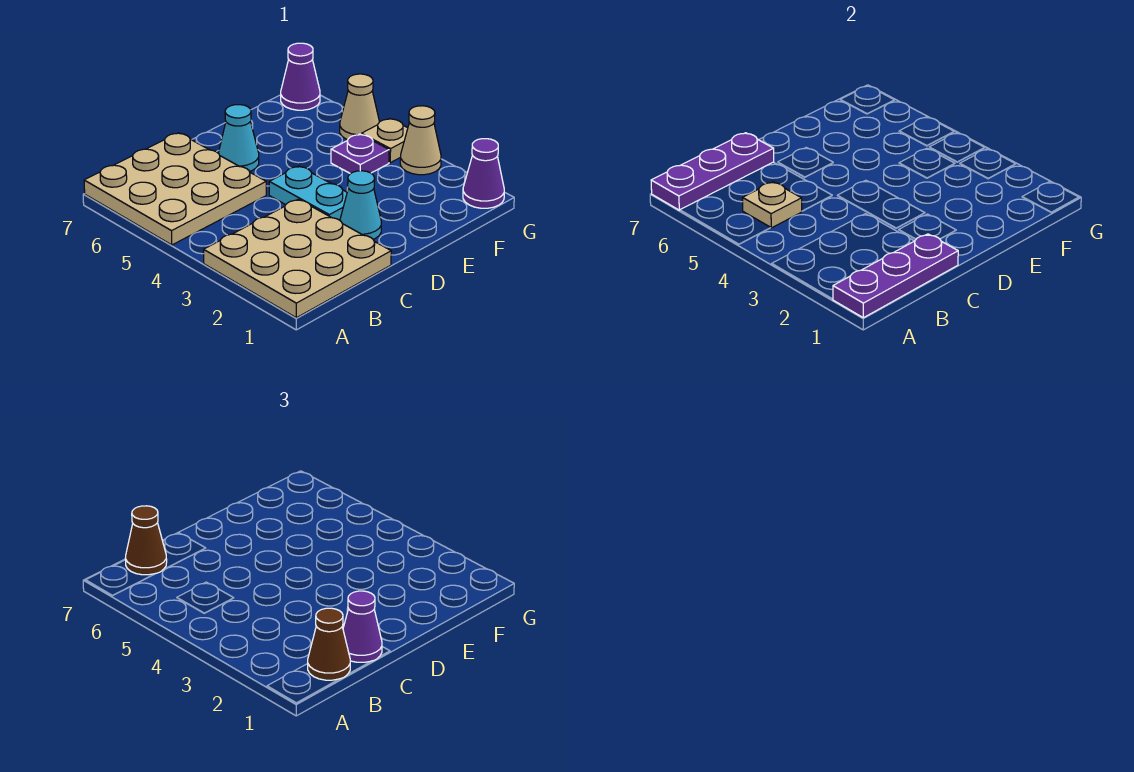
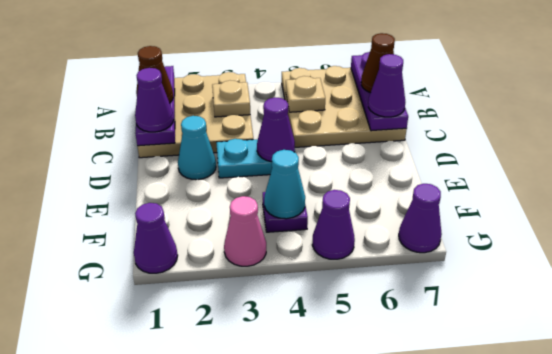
none -> purple 1x1 cone [368,54,405,117]
none -> purple 1x1 cone [257,97,295,162]
cyan 1x1 cone [219,105,259,172] -> cyan 1x1 cone moved to [264,150,305,219]
tan 1x1 cone [400,106,441,175] -> pink 1x1 cone [224,196,266,266]
tan 1x1 plate [361,119,408,163] -> tan 1x1 plate moved to [212,81,250,117]
tan 1x1 cone [340,74,379,140] -> purple 1x1 cone [312,190,355,259]

